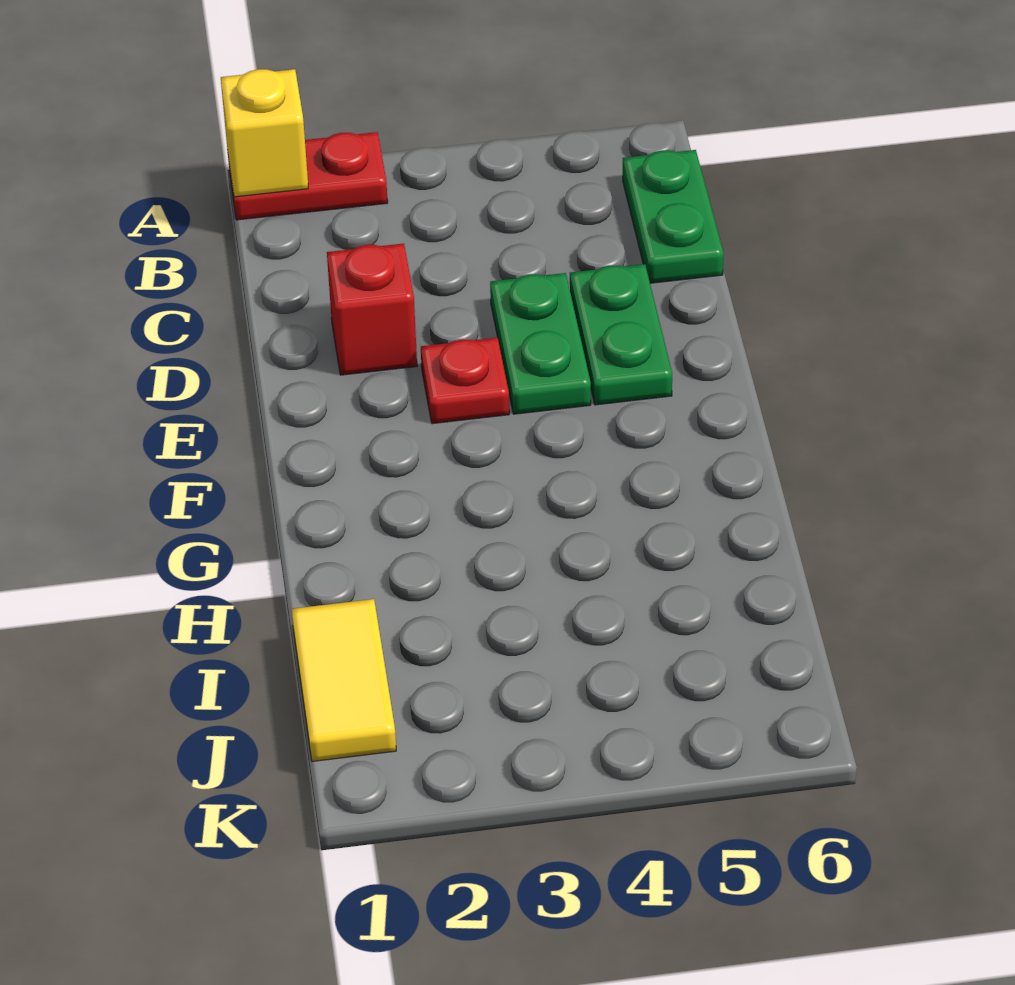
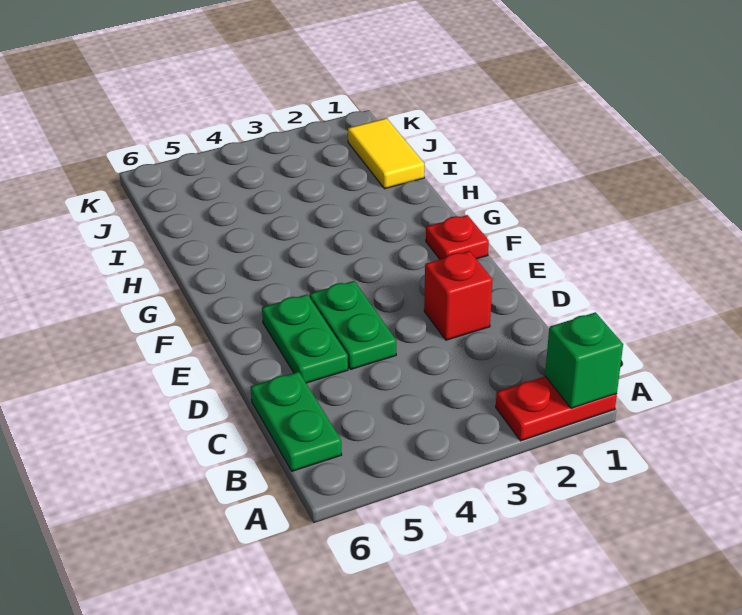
yellow 1x1 brick [221,69,308,197] -> green 1x1 brick [545,312,623,408]
red 1x1 plate [421,338,509,424] -> red 1x1 plate moved to [426,215,489,259]

